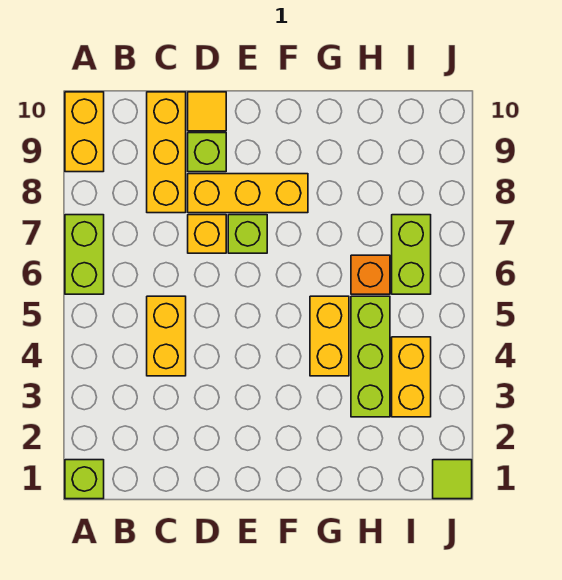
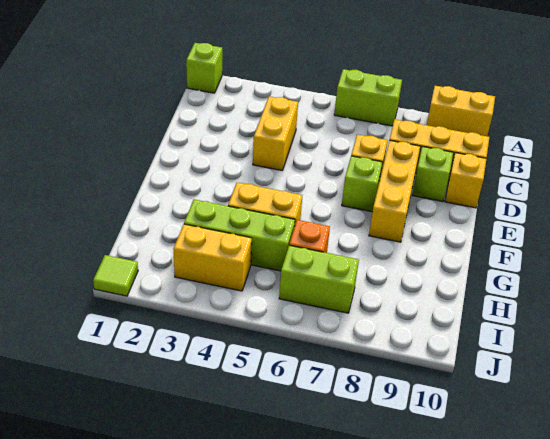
yellow 1x2 brick [147,296,186,376] -> yellow 1x2 brick turned to [253,96,298,170]
yellow 1x1 tile [188,92,226,131] -> yellow 1x1 brick [445,153,486,208]

